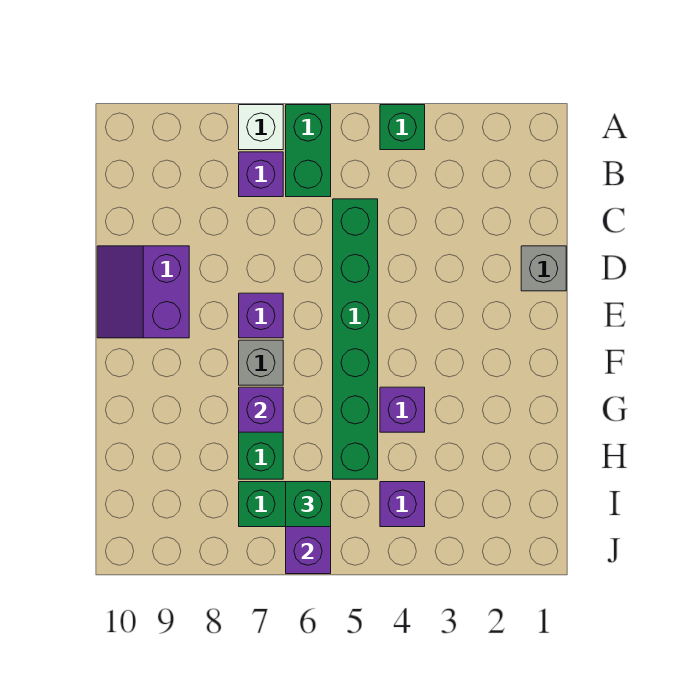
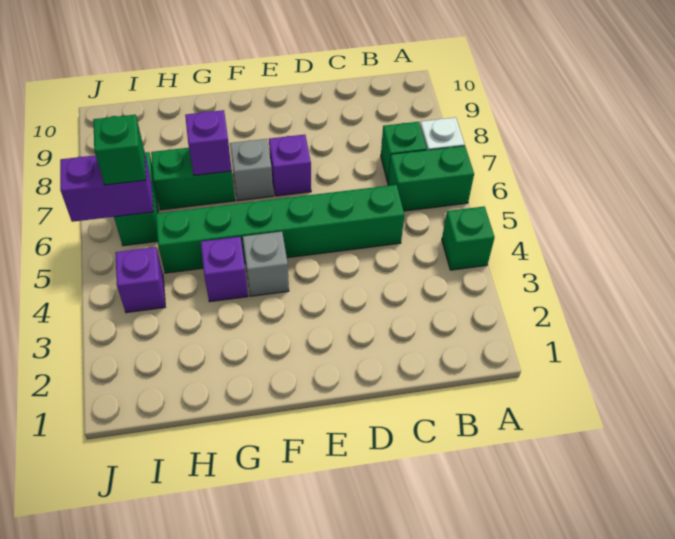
purple 1x1 brick [239,152,283,197] -> green 1x1 brick [381,122,427,182]
grey 1x1 brick [521,246,566,291] -> grey 1x1 brick moved to [243,232,289,296]
purple 2x2 slope [97,246,189,338] -> none

